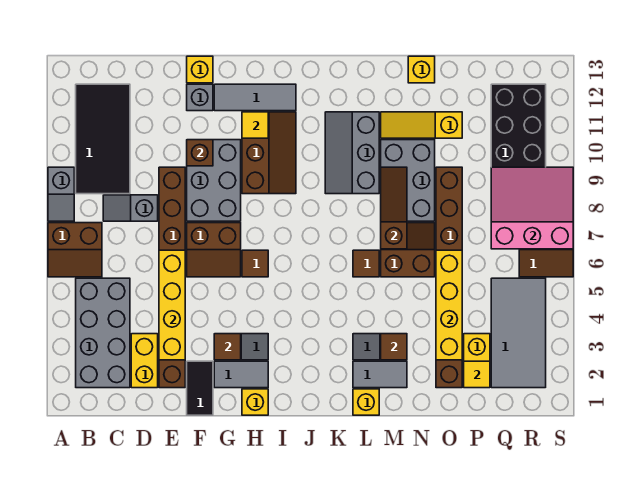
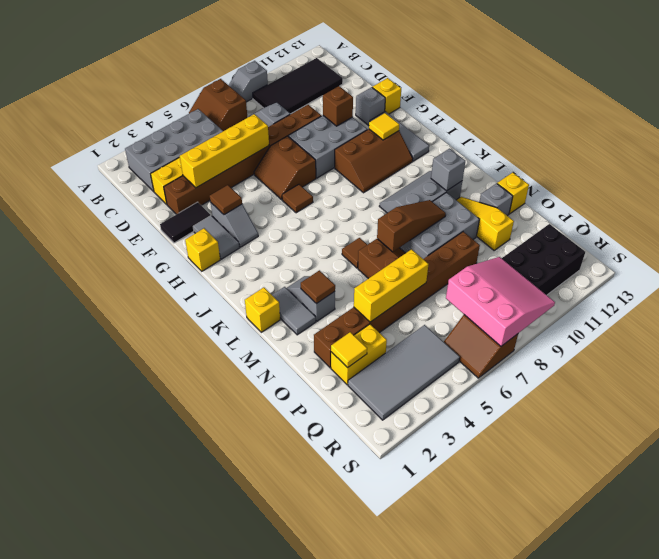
none -> grey 1x1 brick [431,149,465,191]
none -> grey 1x1 brick [480,183,513,216]
yellow 1x4 brick [436,250,462,360] -> yellow 1x3 brick [354,249,429,322]

